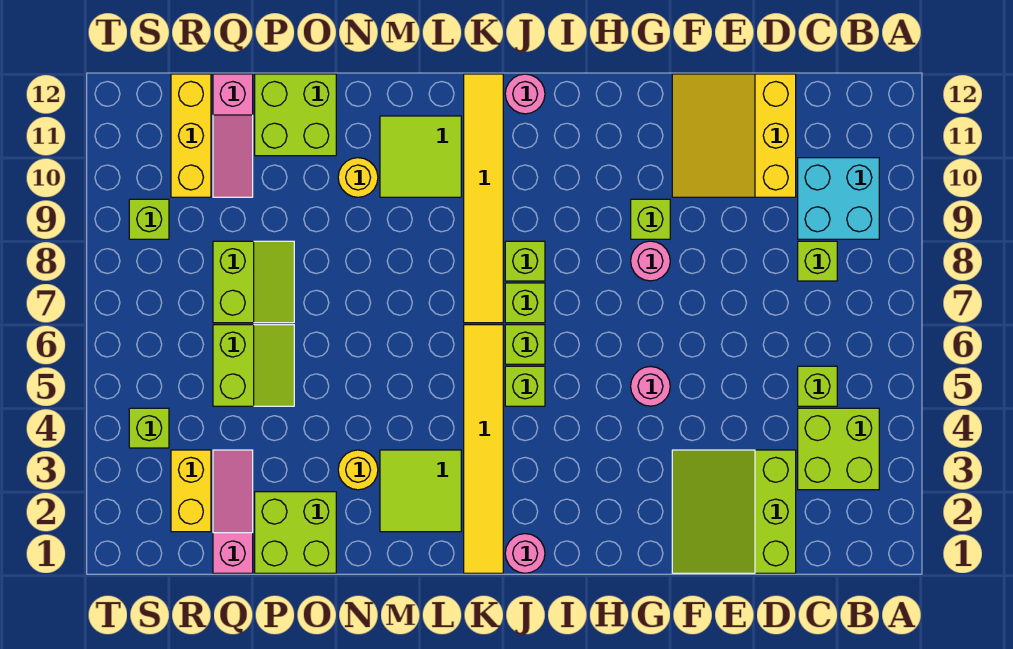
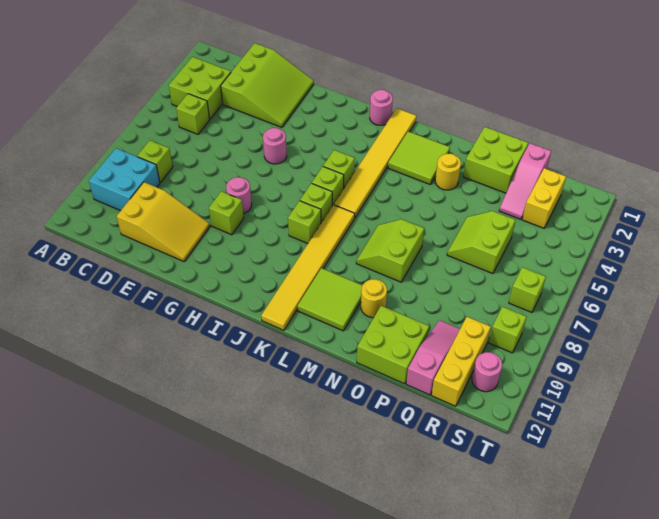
yellow 3x3 slope [672,74,796,197] -> yellow 2x3 slope [117,182,210,262]
pink 1x1 round brick [505,74,545,114] -> pink 1x1 round brick moved to [472,352,502,392]
lime 2x2 slope [213,241,294,323] -> lime 2x2 slope moved to [356,219,424,282]
lime 1x1 brick [129,408,169,448] -> lime 1x1 brick moved to [509,267,546,313]

